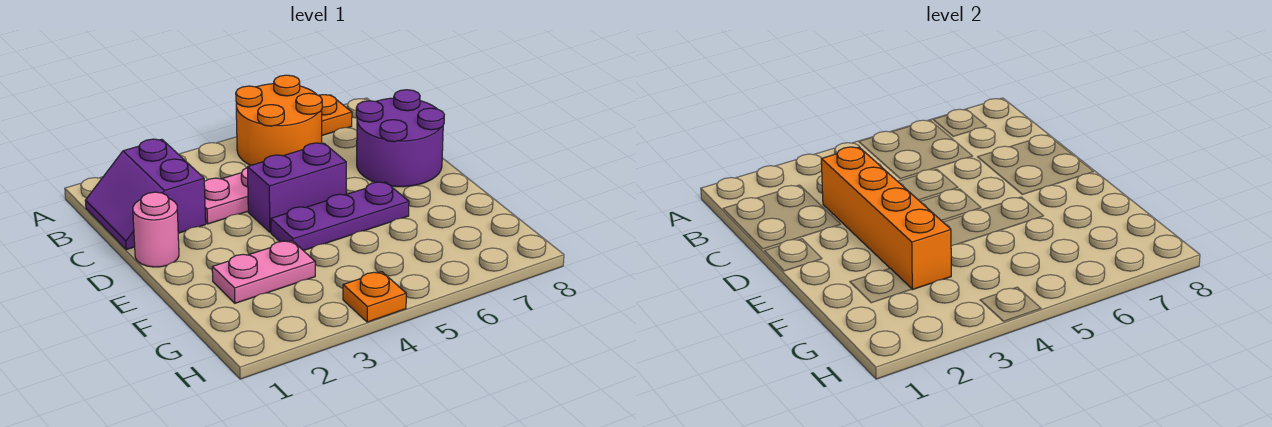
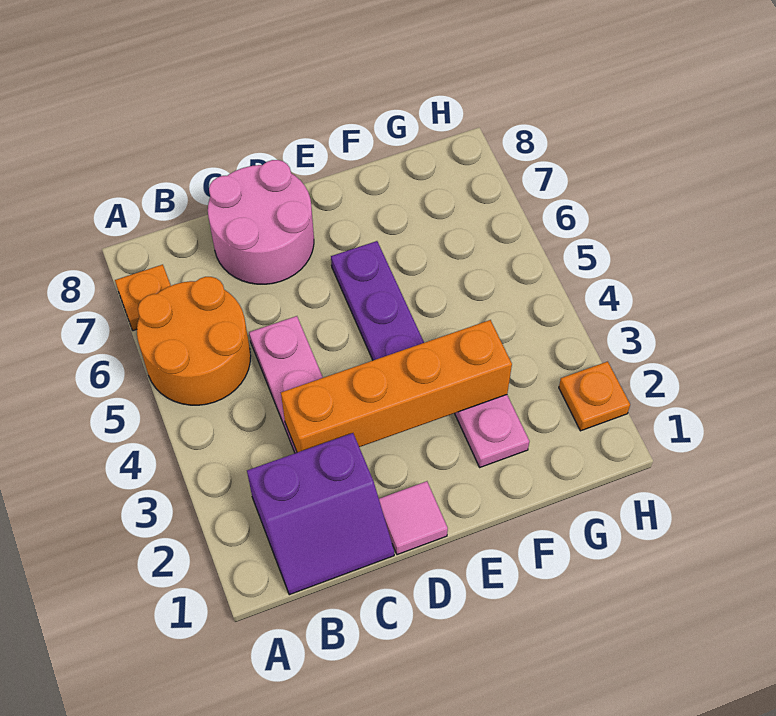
purple 2x2 round brick [356,90,444,187] -> pink 2x2 round brick [208,160,314,284]
pink 1x1 round brick [133,192,179,267] -> pink 1x1 tile [379,481,448,555]
purple 1x2 brick [247,143,346,232] -> none
orange 1x1 plate [343,272,406,322] -> orange 1x1 plate moved to [559,361,630,431]

